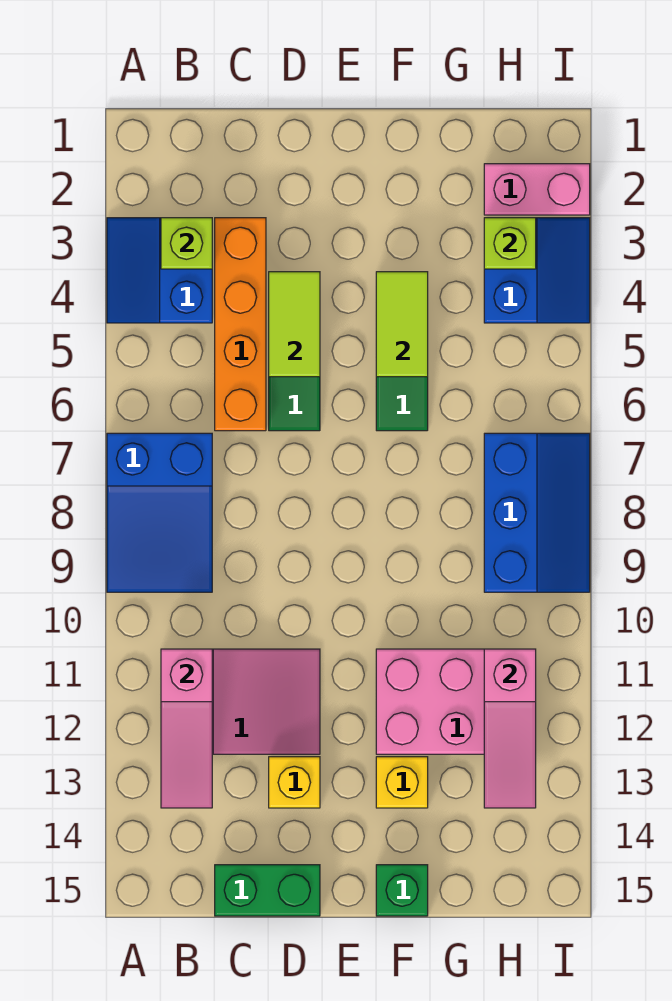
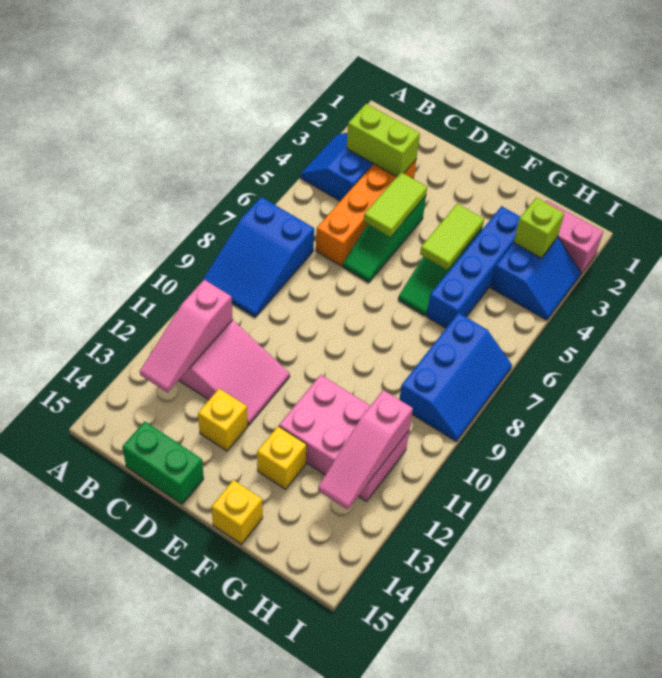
lime 1x1 brick [161,218,212,269] -> lime 1x2 brick [347,104,420,177]
green 1x1 brick [376,865,428,916] -> yellow 1x1 brick [211,480,263,544]
none -> blue 1x4 brick [426,206,520,328]

